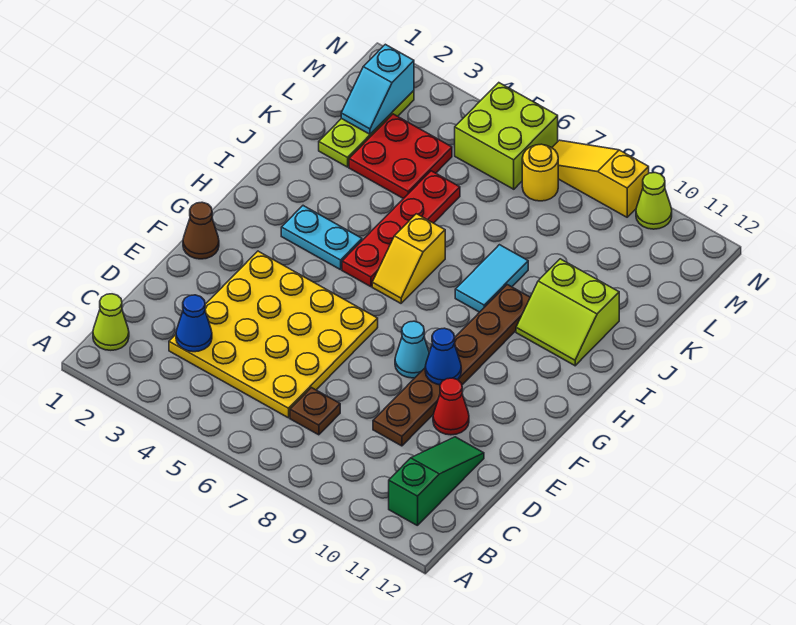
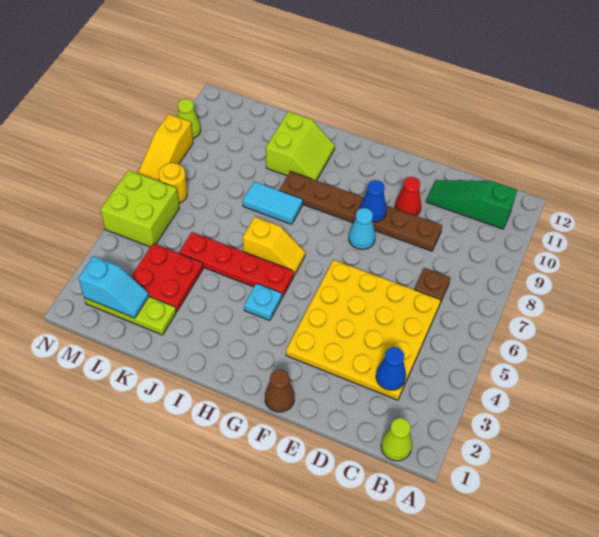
cyan 1x2 plate [281,206,362,270] -> cyan 1x1 plate [244,283,282,321]

